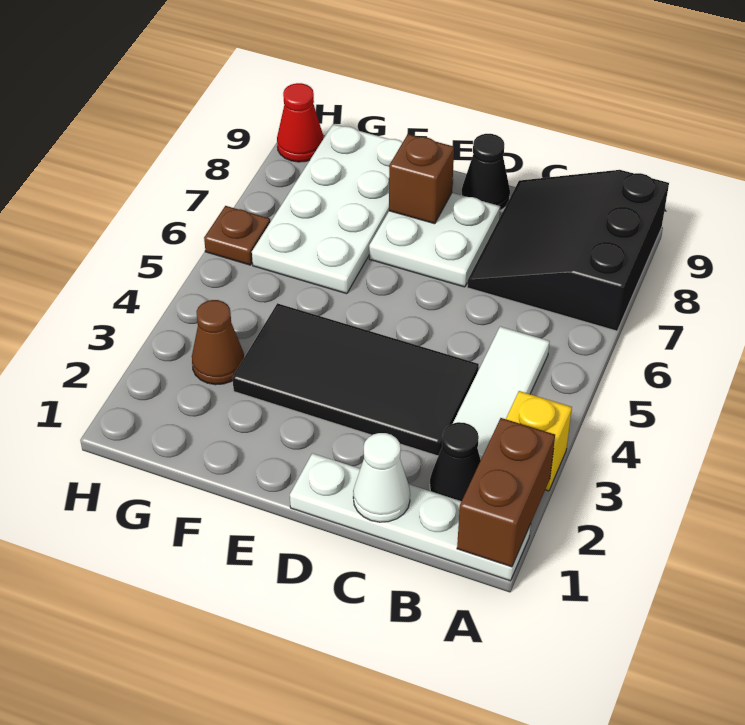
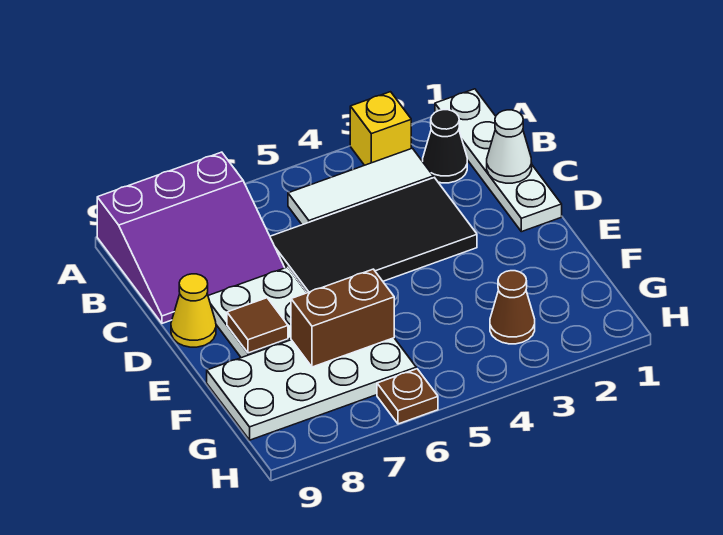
brown 1x2 brick [457,418,555,567] -> brown 1x2 brick moved to [291,269,394,367]
black 3x3 slope [467,170,669,331] -> purple 3x3 slope [97,152,285,323]
black 2x4 tile [232,303,479,456] -> black 2x4 tile turned to [270,178,477,293]
black 1x1 cone [462,134,510,210] -> yellow 1x1 cone [171,274,216,347]
brown 1x1 brick [389,134,454,224] -> brown 1x1 tile [227,298,288,353]
red 1x1 cone [277,83,323,162] -> none

